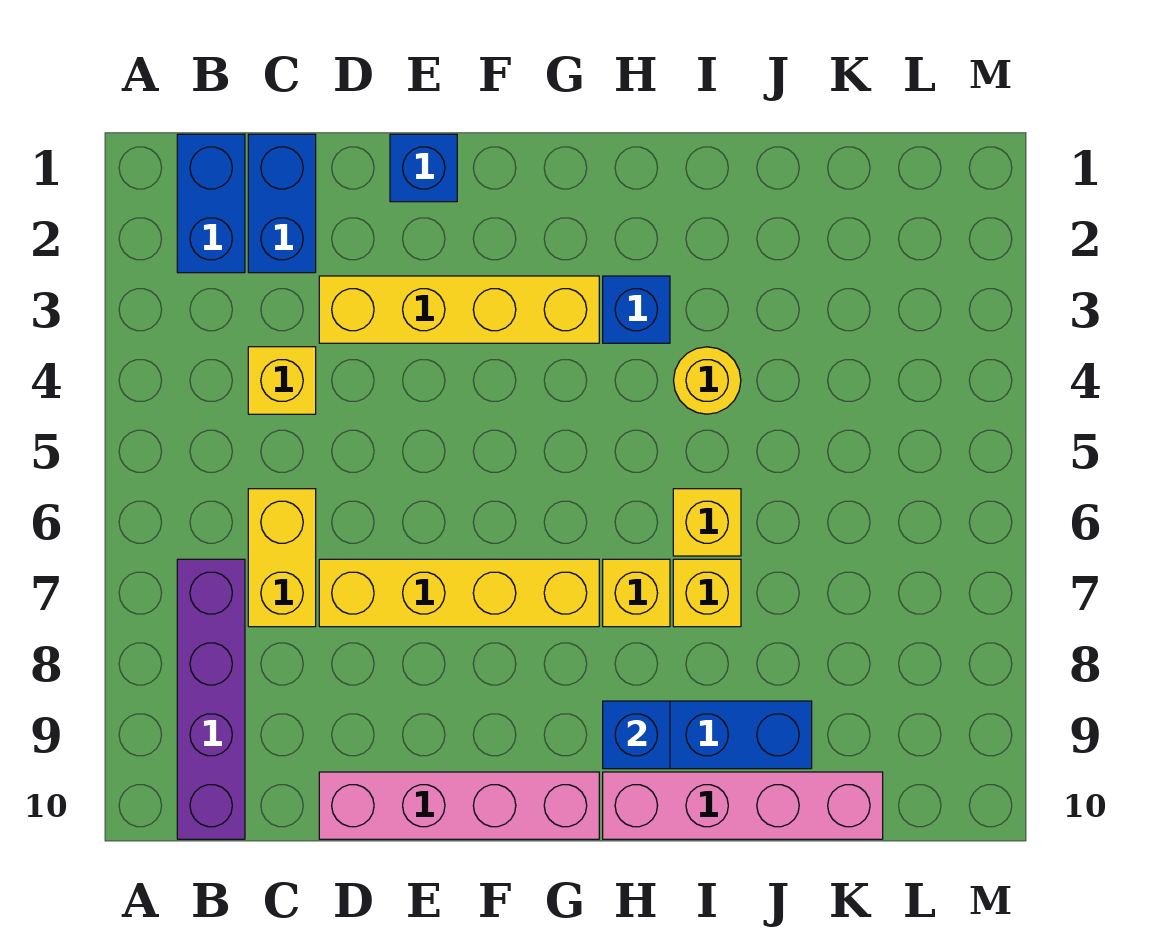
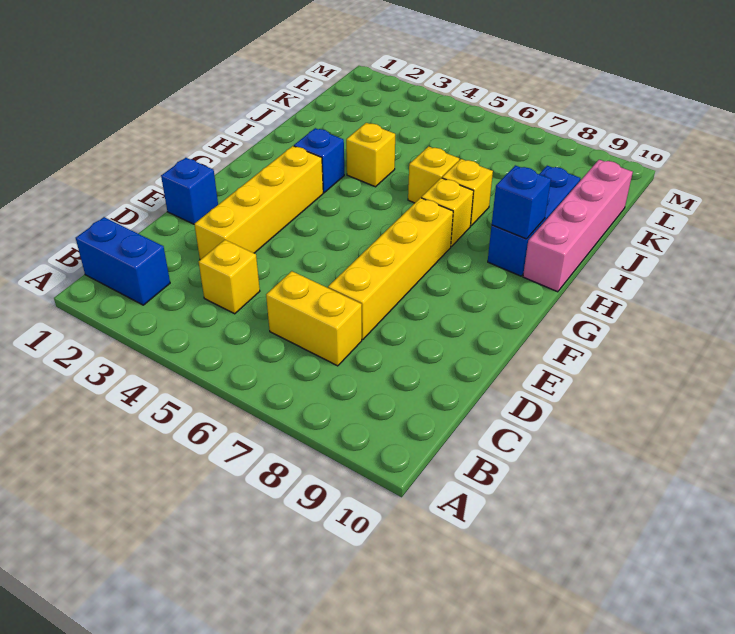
purple 1x4 brick [177,559,245,839] -> none
blue 1x2 brick [248,134,316,273] -> none
pink 1x4 brick [319,772,599,839] -> none
yellow 1x1 round brick [674,347,741,414] -> yellow 1x1 brick [346,123,395,187]

